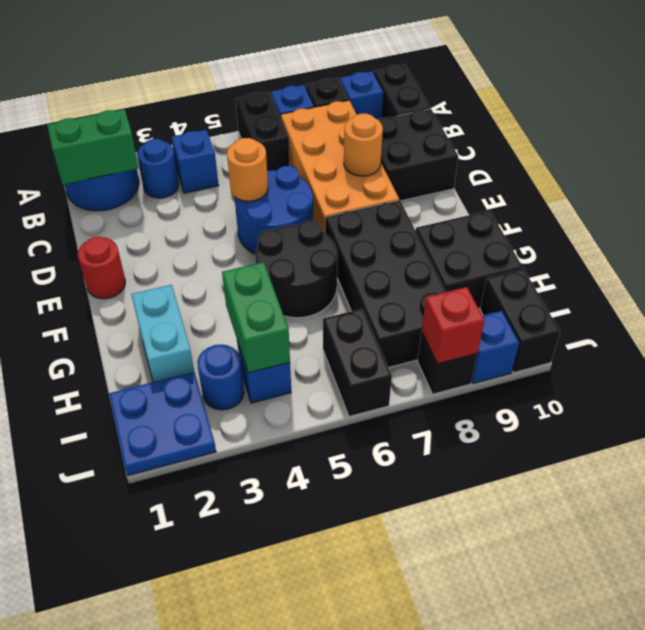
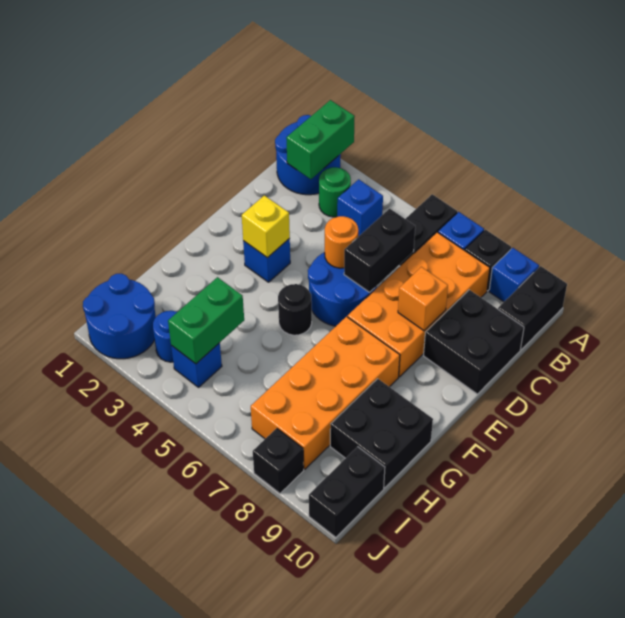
green 1x2 brick [47,109,139,184] -> green 1x2 brick turned to [286,100,355,179]
blue 1x1 round brick [137,139,179,198] -> green 1x1 round brick [319,167,351,217]
orange 1x1 round brick [344,113,383,176] -> orange 1x1 brick [398,267,448,331]
red 1x1 round brick [78,237,125,299] -> none
none -> yellow 1x1 brick [242,195,290,258]
black 2x2 round brick [256,220,338,318] -> black 1x1 round brick [278,284,312,335]
black 2x4 brick [325,200,446,368] -> orange 2x4 brick [251,317,400,469]
cyan 1x2 brick [131,285,194,382] -> none
blue 2x2 plate [109,372,216,476] -> blue 2x2 round brick [83,274,156,359]
black 1x2 brick [323,309,392,417] -> black 1x2 brick moved to [344,209,415,293]
red 1x1 brick [422,287,484,364] -> none
blue 1x1 brick [472,311,519,383] -> blue 1x1 brick moved to [243,239,290,282]

